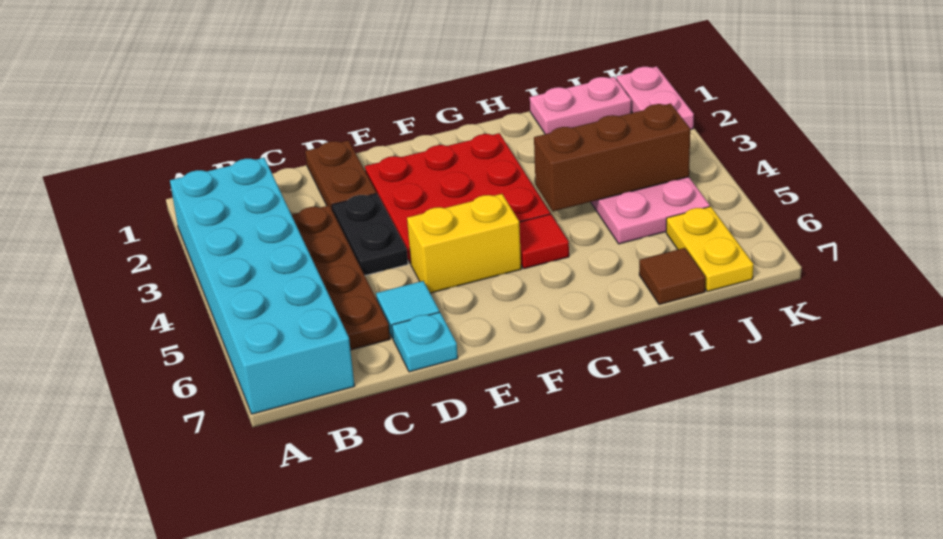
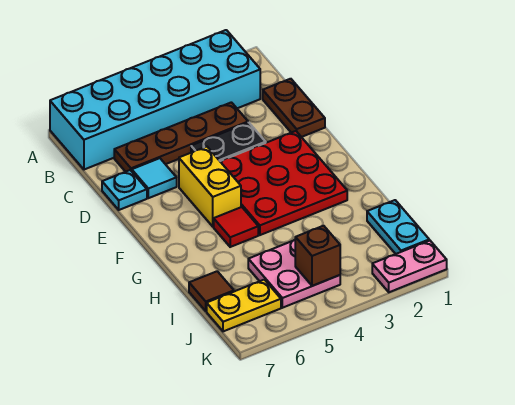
brown 1x2 plate [305,140,376,211] -> brown 1x2 plate turned to [263,79,325,137]
brown 1x3 brick [534,104,690,211] -> brown 1x1 brick [295,226,340,286]
pink 1x2 plate [530,77,631,134] -> cyan 1x2 plate [367,200,429,254]

